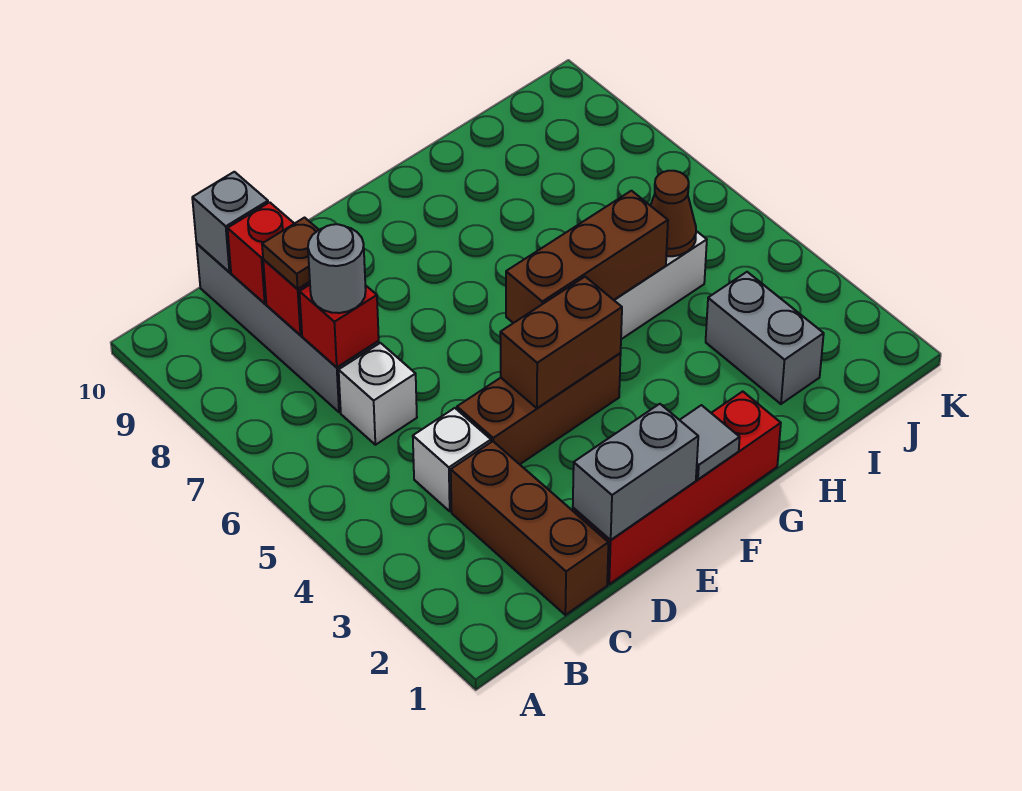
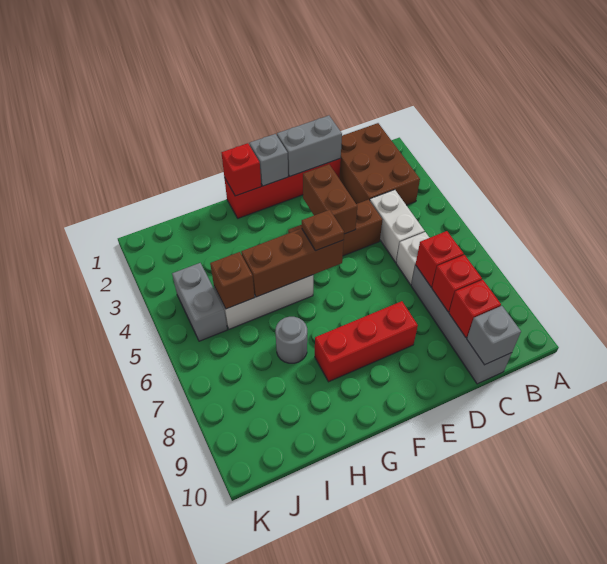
brown 1x3 brick [451,441,608,615] -> brown 2x3 brick [340,123,420,205]
white 1x1 brick [413,408,491,511] -> white 1x2 brick [370,190,424,262]
grey 1x1 round brick [308,224,366,313] -> grey 1x1 round brick moved to [275,317,307,363]
brown 1x1 plate [262,218,319,289] -> brown 1x1 plate moved to [302,210,344,251]
brown 1x2 brick [500,277,622,408] -> brown 1x2 brick turned to [303,164,357,234]
none -> red 1x3 brick [315,301,418,382]
grey 1x1 tile [680,405,740,479] -> grey 1x1 brick [249,134,288,186]
none -> red 1x1 brick [221,143,261,196]
grey 1x2 brick [706,272,824,404] -> grey 1x2 brick moved to [172,263,227,341]
brown 1x1 cone [651,171,696,256] -> brown 1x1 brick [210,252,255,309]

